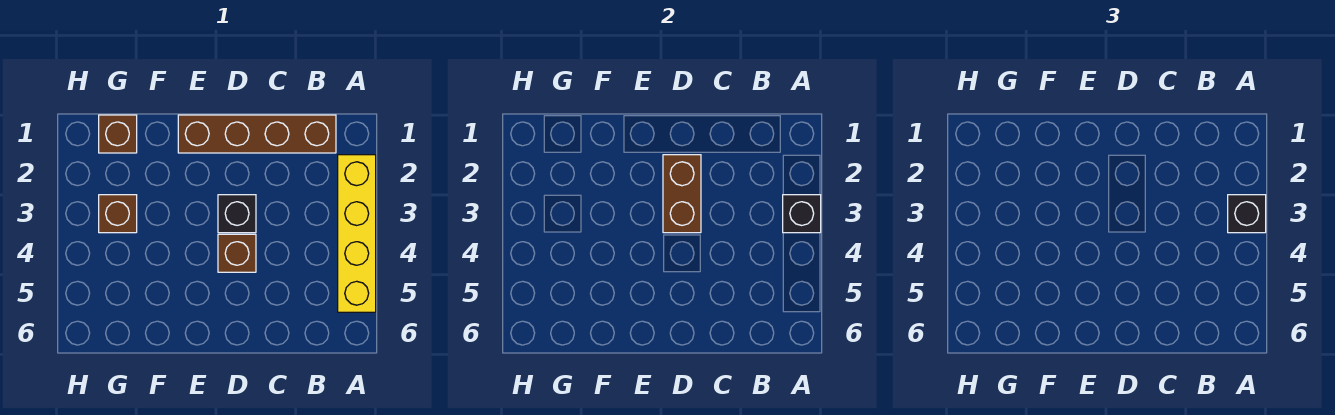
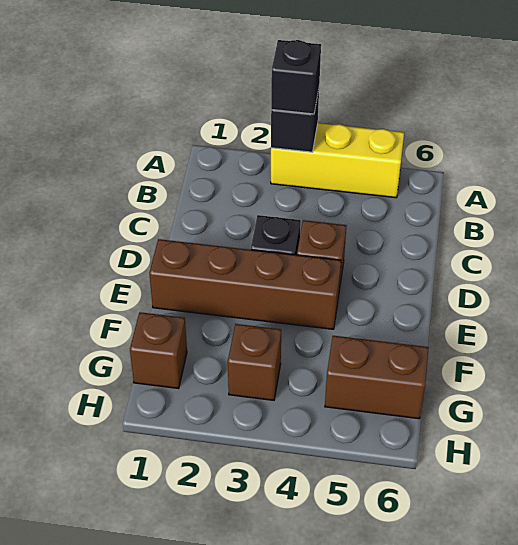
yellow 1x4 brick [338,155,376,312] -> yellow 1x3 brick [271,123,404,198]
brown 1x4 brick [178,115,336,153] -> brown 1x4 brick turned to [149,239,341,329]
brown 1x2 brick [663,155,701,233] -> brown 1x2 brick moved to [325,336,429,419]

